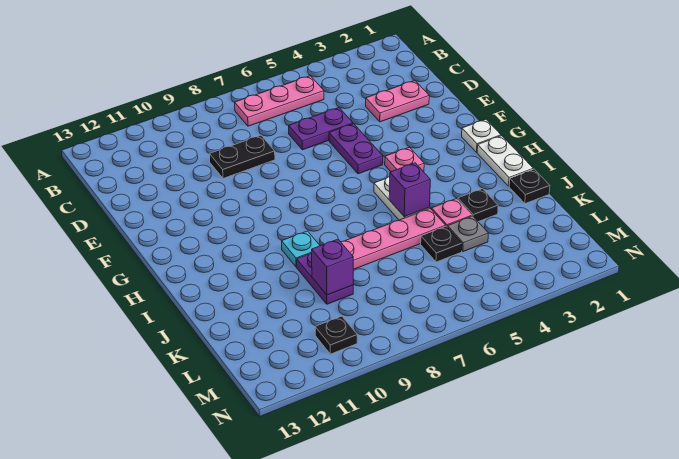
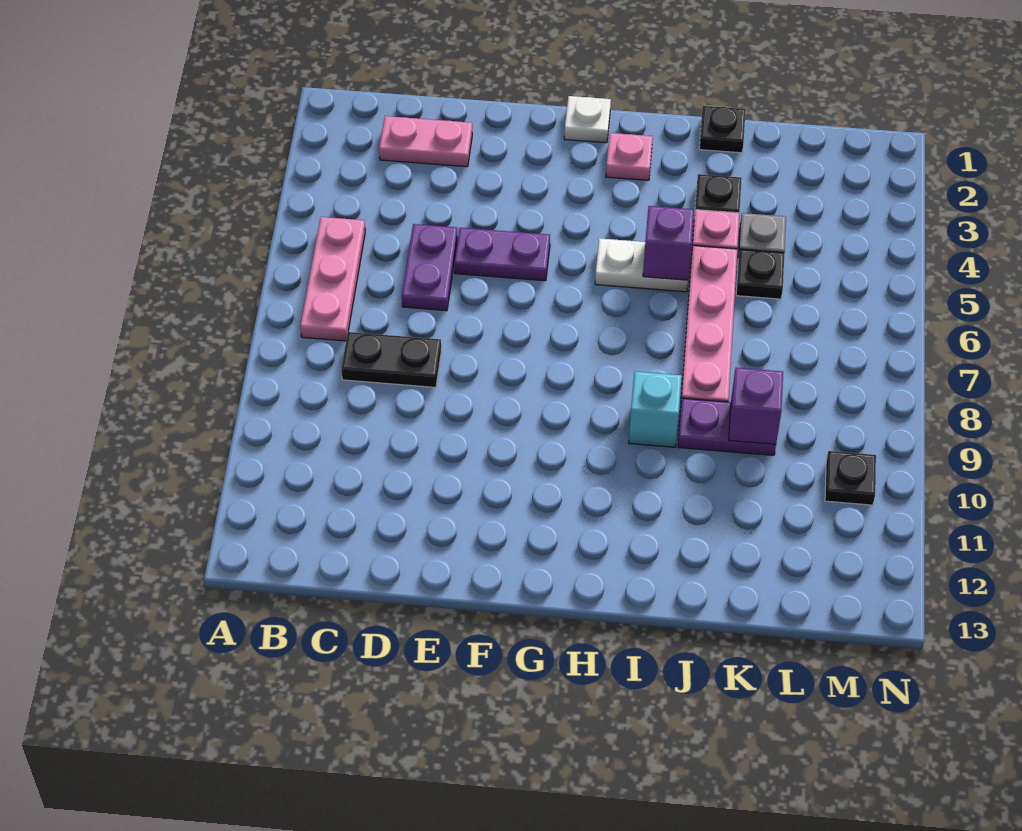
pink 1x2 plate [366,80,429,122] -> pink 1x2 plate turned to [379,116,472,167]
black 1x2 plate [209,135,275,178] -> black 1x2 plate turned to [341,332,441,387]
pink 1x1 plate [385,147,424,172] -> pink 1x1 plate moved to [606,133,653,180]
white 1x2 plate [477,136,533,186] -> none
cyan 1x1 plate [282,231,320,267] -> cyan 1x1 brick [629,371,682,447]

